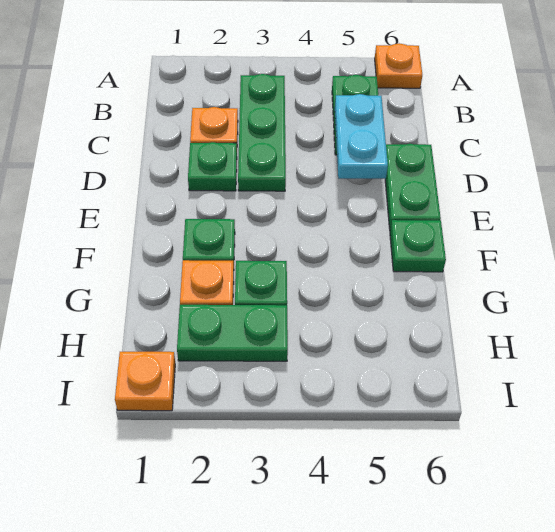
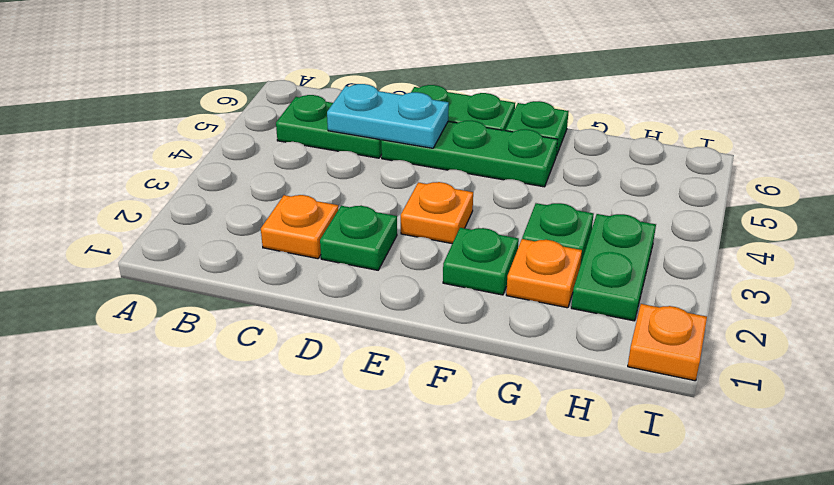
orange 1x1 plate [375,43,422,88] -> orange 1x1 plate moved to [401,182,473,244]
green 1x3 plate [238,74,286,191] -> green 1x3 plate moved to [381,121,558,187]

